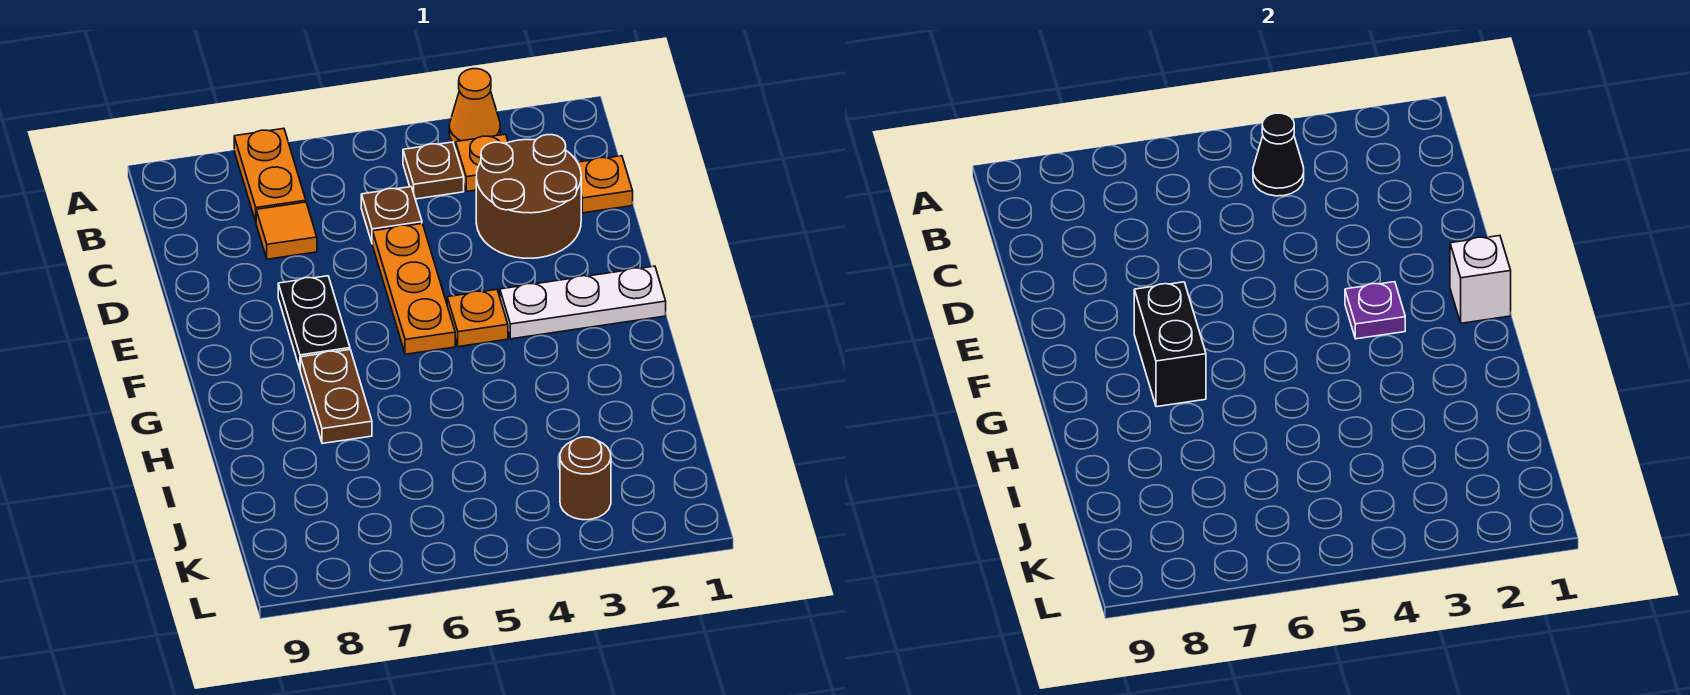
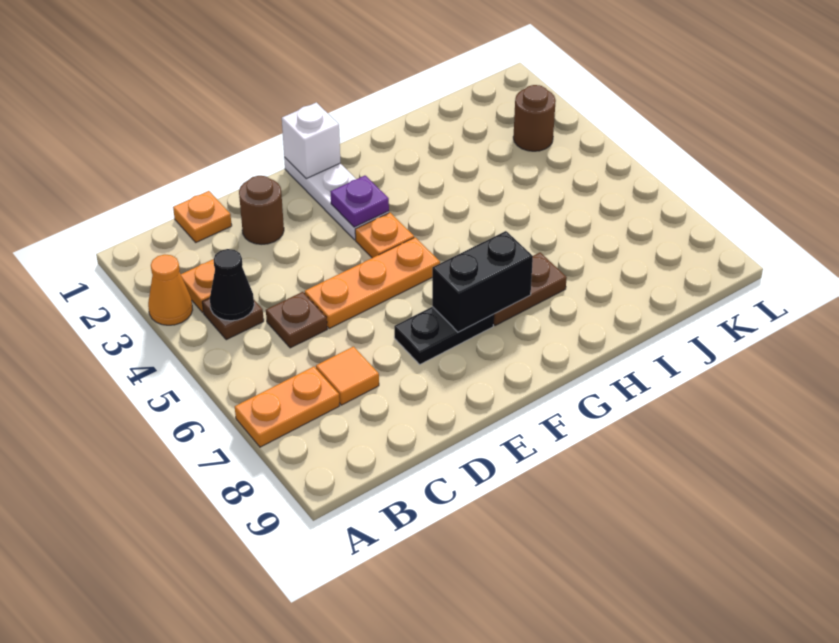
brown 2x2 round brick [476,135,581,258] -> brown 1x1 round brick [239,176,284,244]

